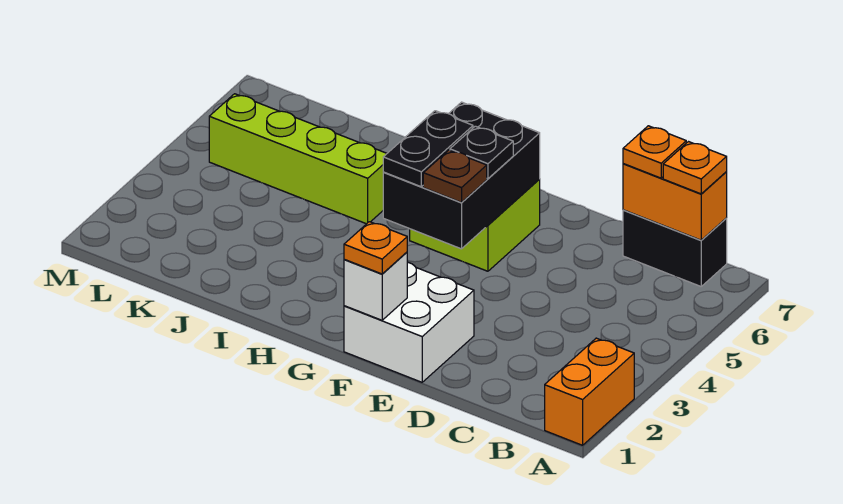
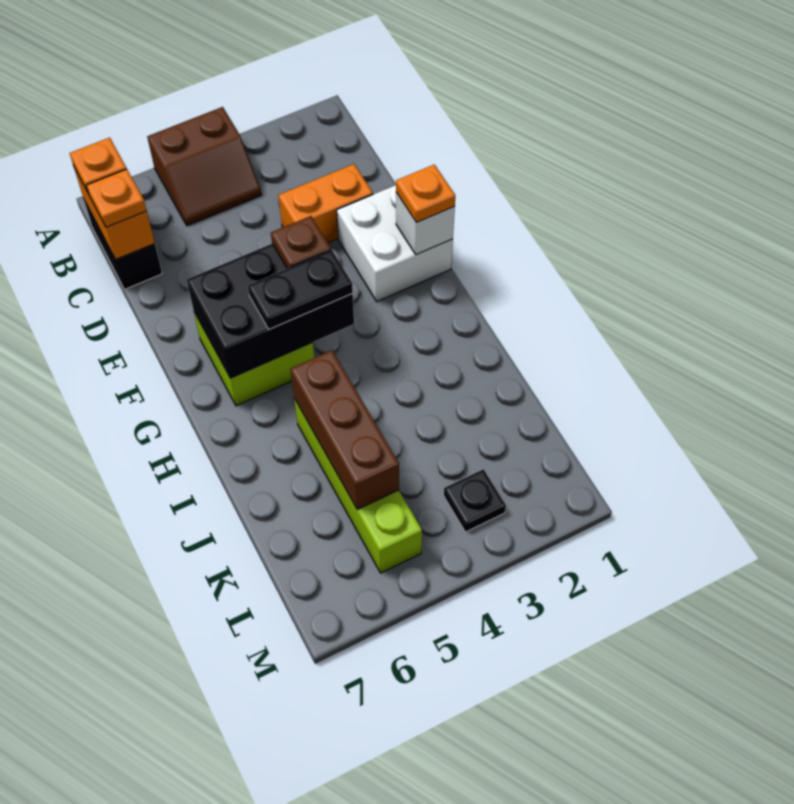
orange 1x2 brick [545,338,634,445] -> orange 1x2 brick moved to [278,164,373,243]
none -> brown 2x2 slope [147,107,261,226]
black 1x1 plate [450,126,513,179] -> black 1x1 plate moved to [444,469,506,532]
none -> brown 1x3 brick [291,350,399,509]

